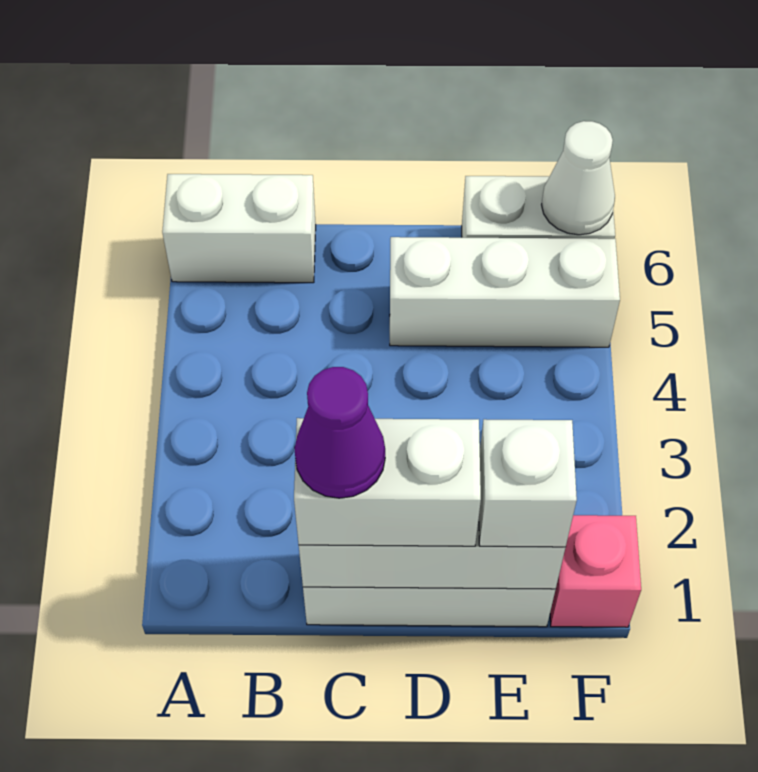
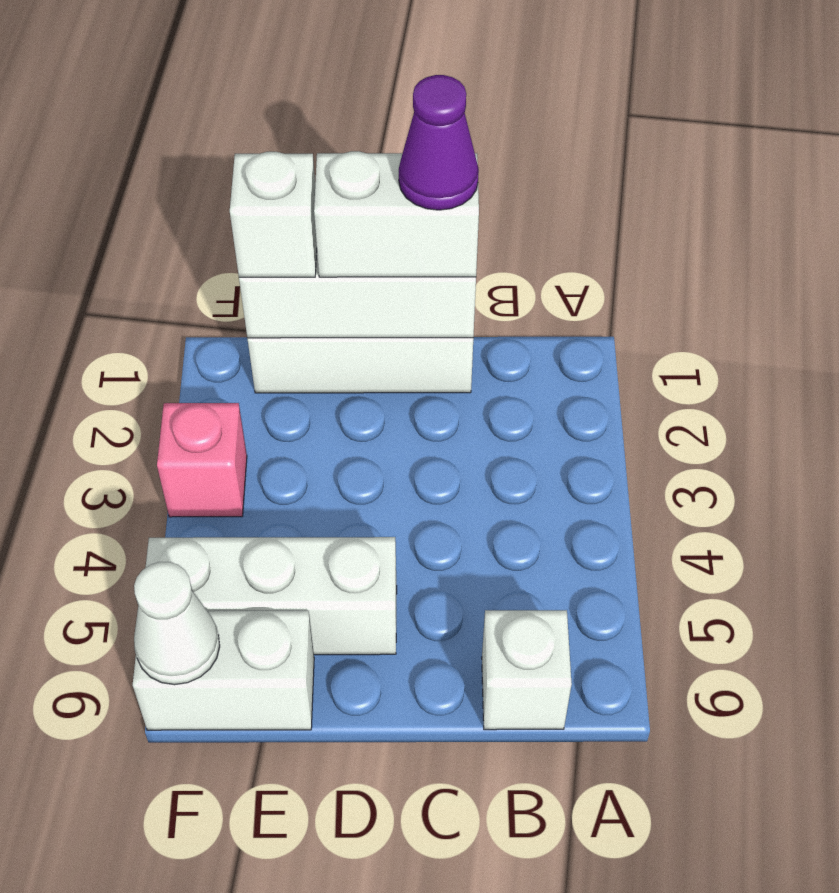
white 1x2 brick [162,174,316,283] -> white 1x1 brick [482,610,572,730]
pink 1x1 brick [550,515,641,627] -> pink 1x1 brick moved to [157,403,247,517]

